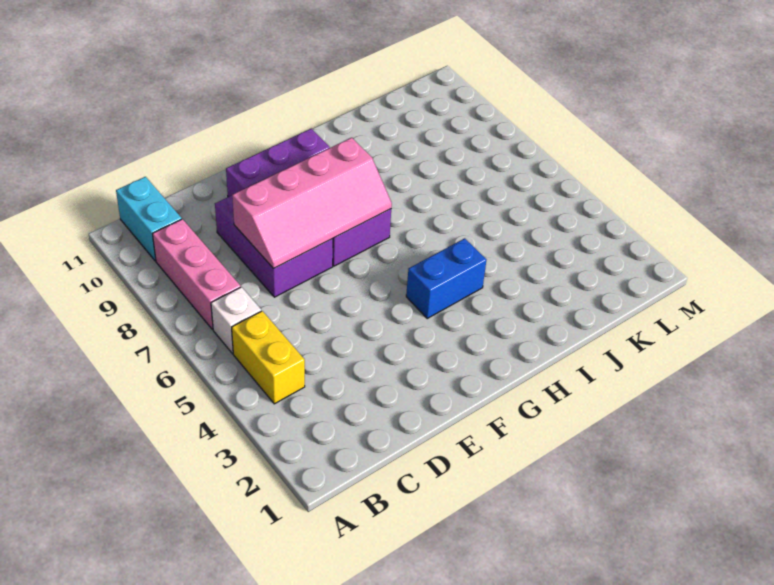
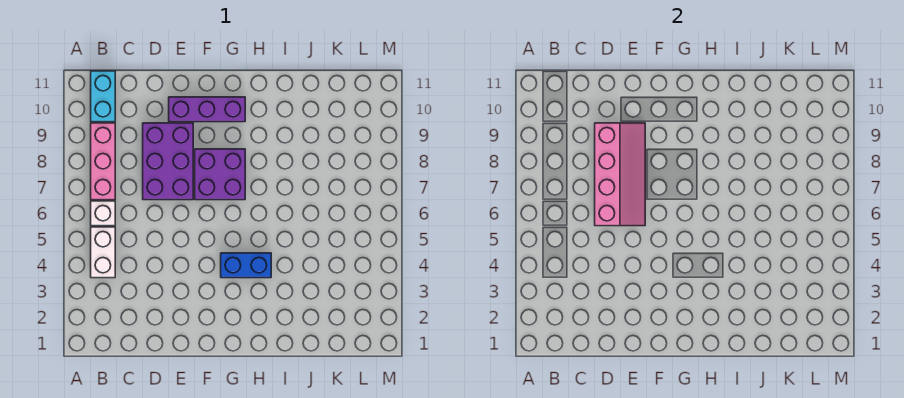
yellow 1x2 brick [232,311,305,404] -> white 1x2 brick [91,227,115,278]
pink 2x4 slope [232,138,392,269] -> pink 2x4 slope turned to [595,123,645,226]

